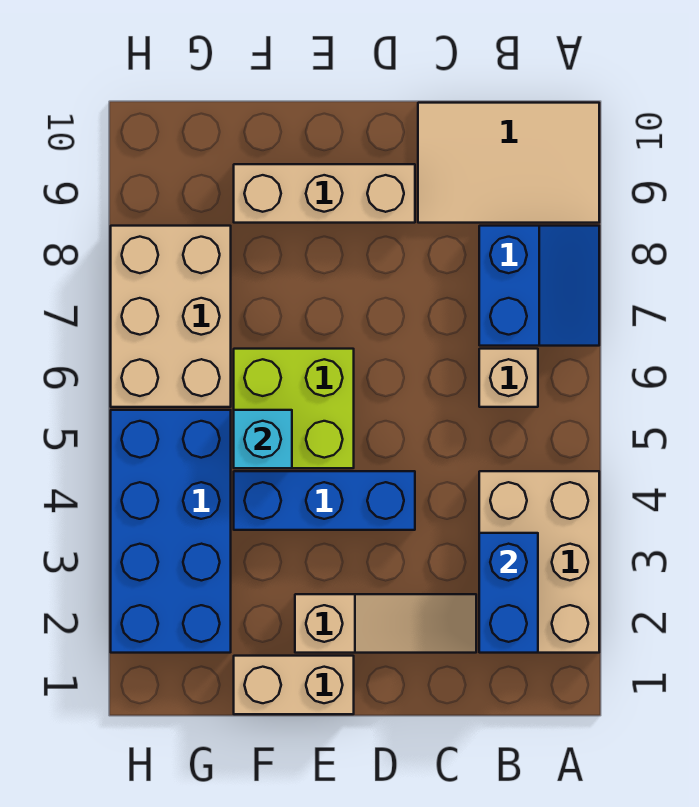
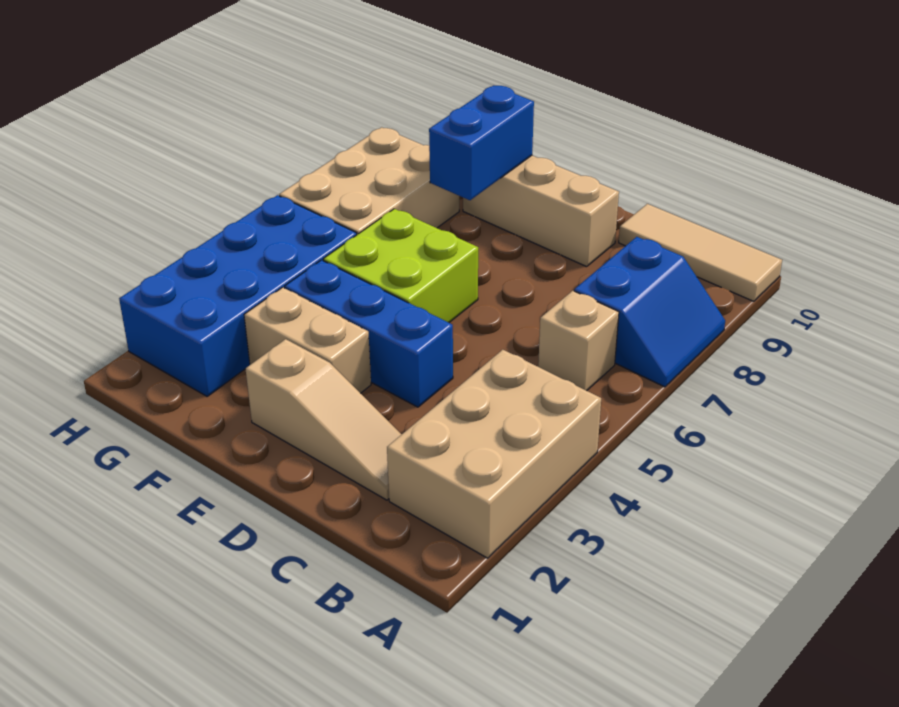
tan 2x3 tile [418,103,599,223] -> tan 1x3 tile [619,204,782,301]
blue 1x2 brick [479,533,538,653] -> blue 1x2 brick moved to [429,86,534,200]
tan 1x2 brick [234,656,354,714] -> tan 1x2 brick moved to [244,287,371,393]
cyan 1x1 brick [234,410,292,468] -> none

